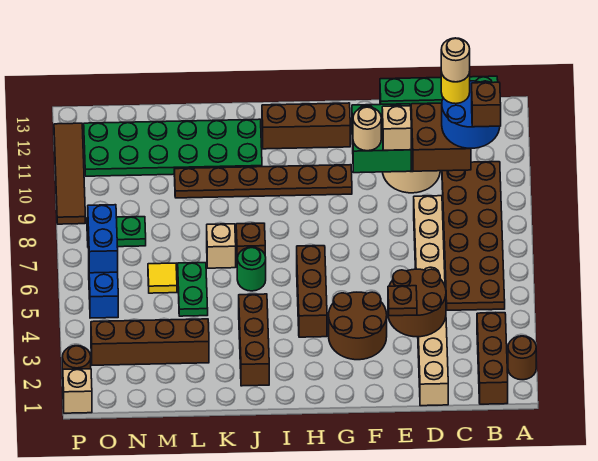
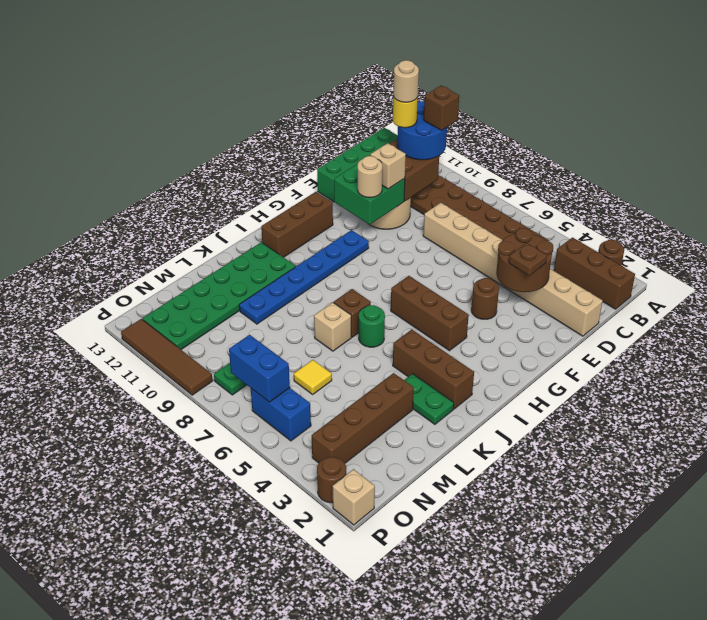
brown 2x2 round brick [329,292,387,360] -> brown 1x1 round brick [471,278,499,319]
brown 1x6 plate [174,165,352,198] -> blue 1x6 plate [239,230,369,324]
green 1x2 plate [178,263,208,316] -> green 1x2 plate moved to [404,374,454,424]

